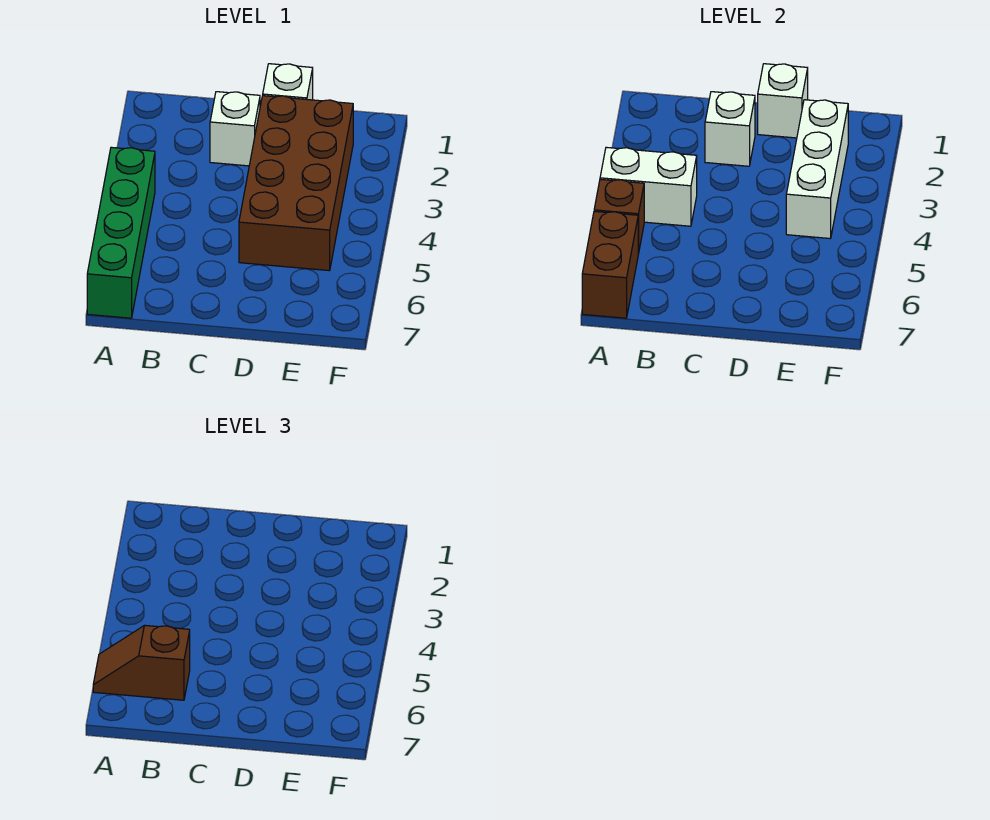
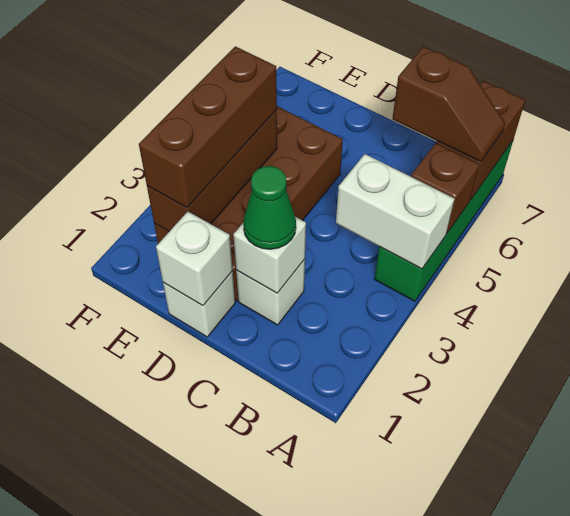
none -> green 1x1 cone [243,166,296,249]
white 1x3 brick [786,100,848,239] -> brown 1x3 brick [147,110,277,231]
none -> brown 1x3 brick [139,46,277,208]

